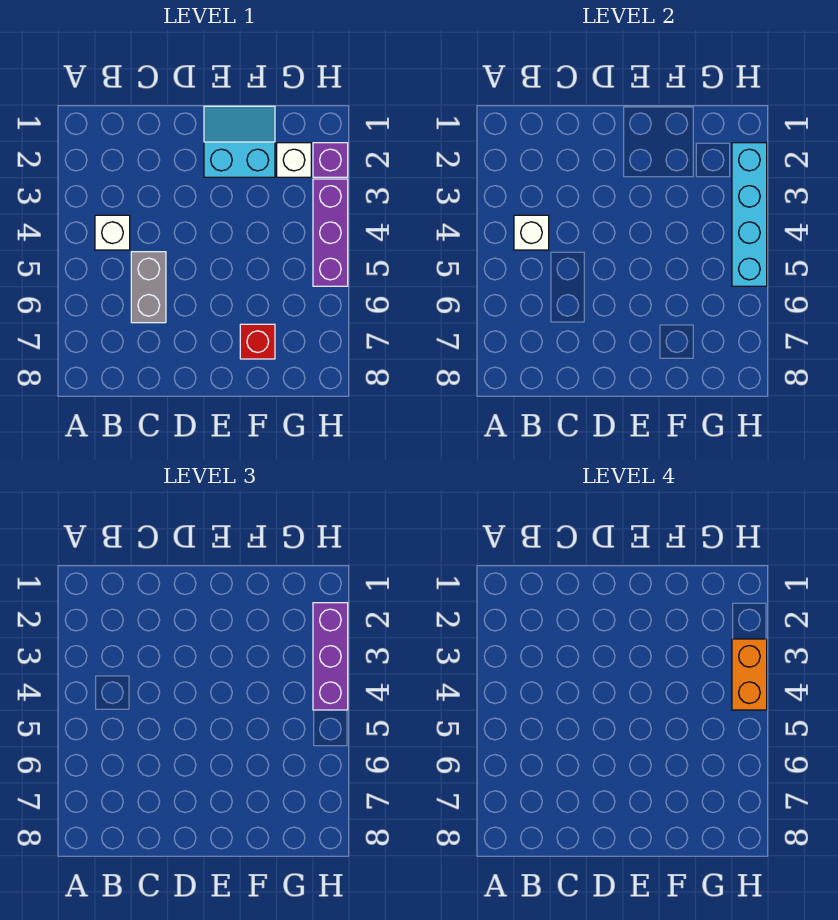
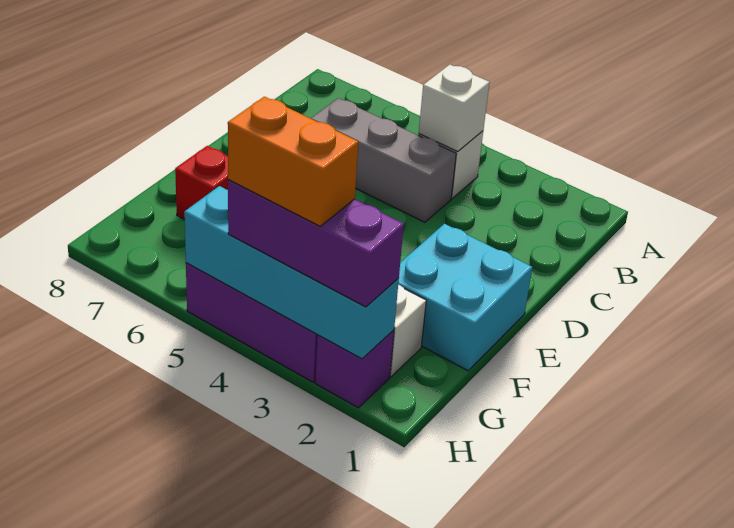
grey 1x2 brick [131,252,166,323] -> grey 1x3 brick [311,98,456,222]
cyan 2x2 slope [204,106,275,177] -> cyan 2x2 brick [398,224,532,371]

